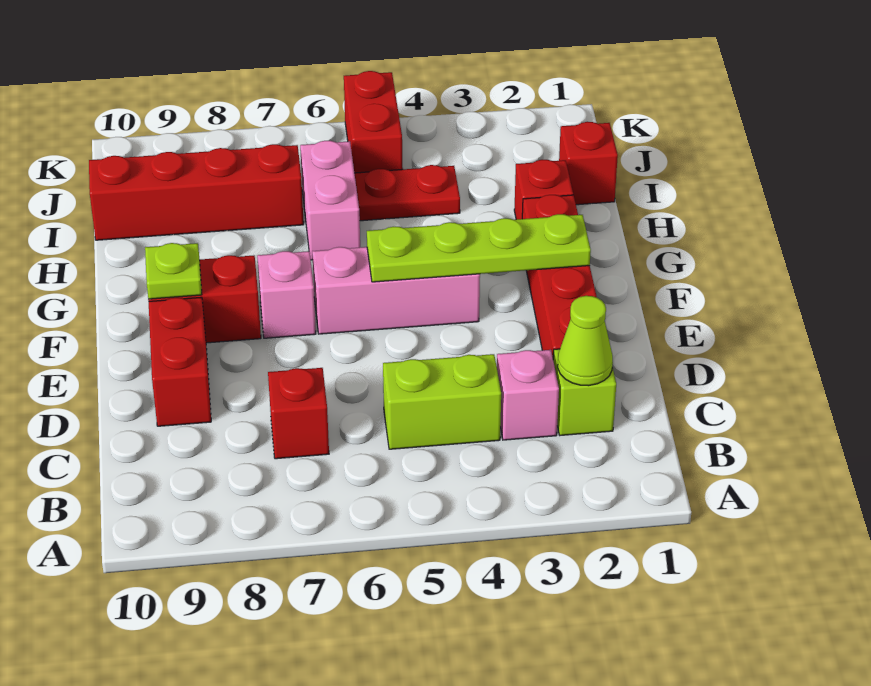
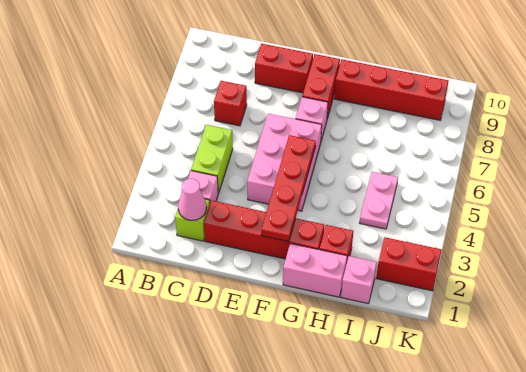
lime 1x1 cone [558,296,613,386] -> pink 1x1 cone [178,179,207,220]
lime 1x4 plate [367,214,591,282] -> red 1x4 plate [261,135,316,242]
pink 1x3 brick [312,247,480,334] -> pink 2x3 brick [247,114,322,211]
lime 1x1 plate [145,243,202,299] -> none
pink 1x2 brick [300,141,360,260] -> pink 1x2 brick moved to [283,243,347,297]
red 1x1 brick [559,122,618,205] -> pink 1x1 brick [341,256,377,304]
red 1x2 plate [354,165,460,221] -> pink 1x2 plate [360,172,398,229]
red 1x4 brick [89,144,304,240] -> red 1x4 brick turned to [334,59,448,120]
red 1x2 brick [344,71,403,173] -> red 1x2 brick moved to [376,237,442,291]

